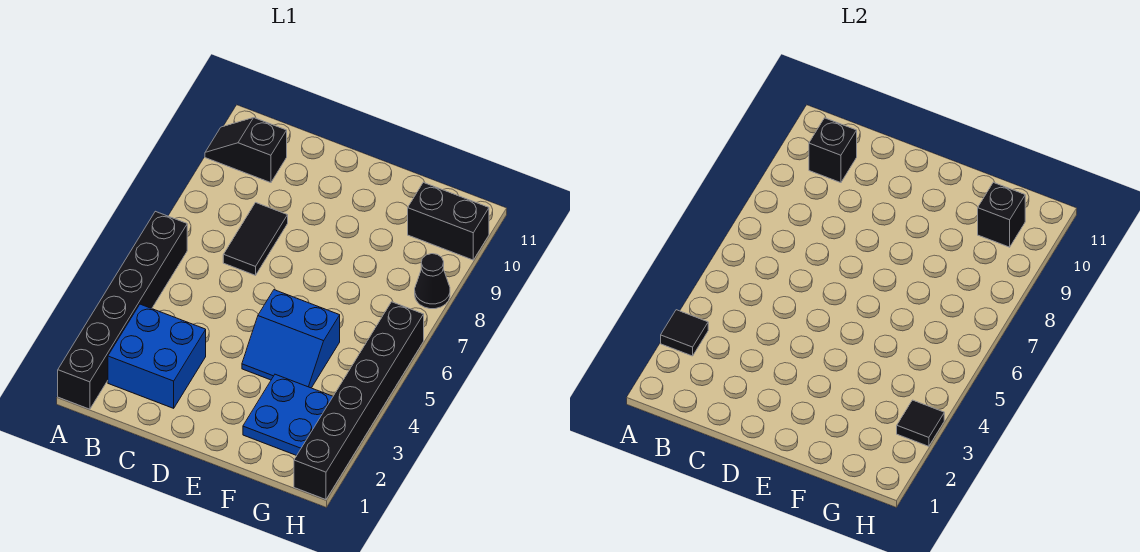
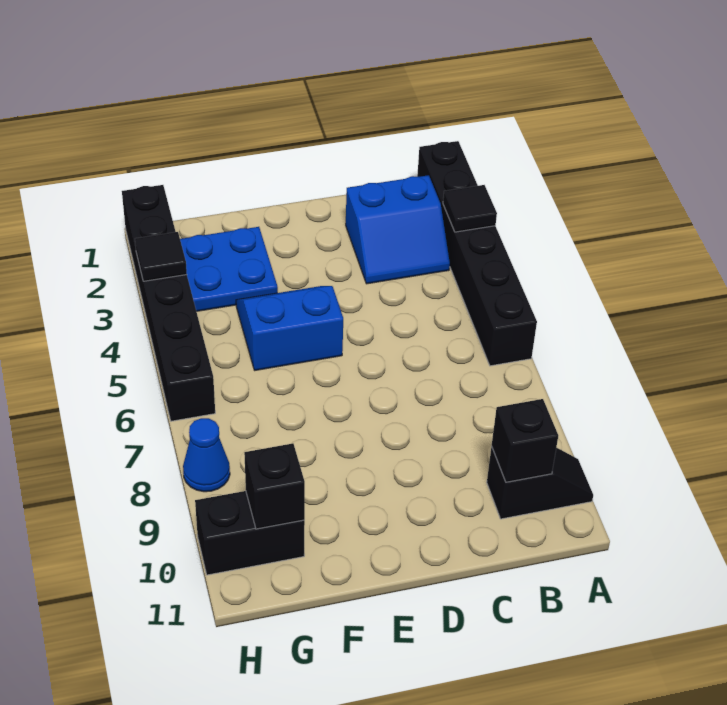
blue 2x2 brick [108,304,206,408] -> blue 2x2 slope [346,175,450,284]
black 1x2 tile [223,203,288,275] -> none
black 1x1 cone [415,254,450,309] -> blue 1x1 cone [183,418,230,492]

